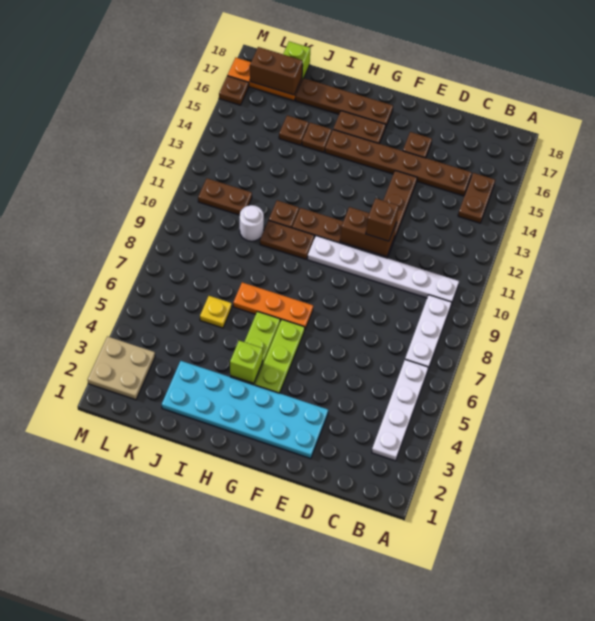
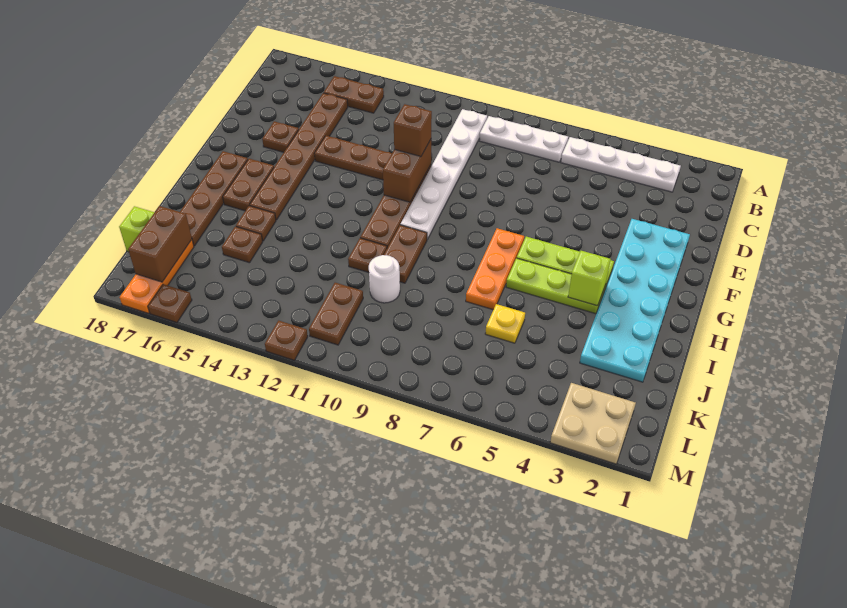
none -> brown 1x1 plate [265,321,308,360]

